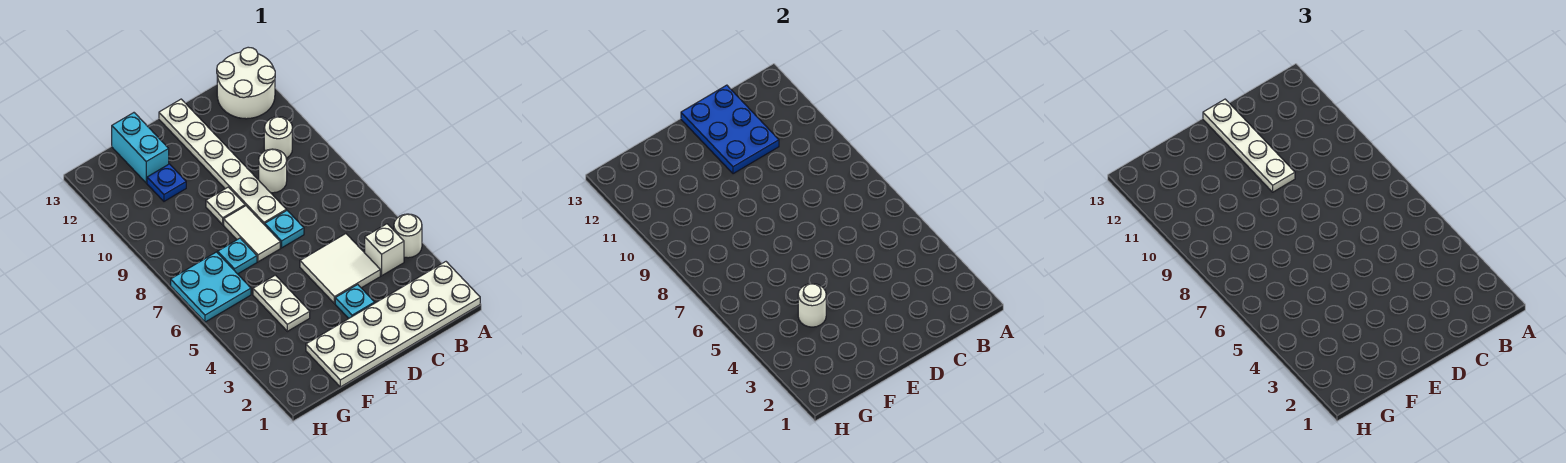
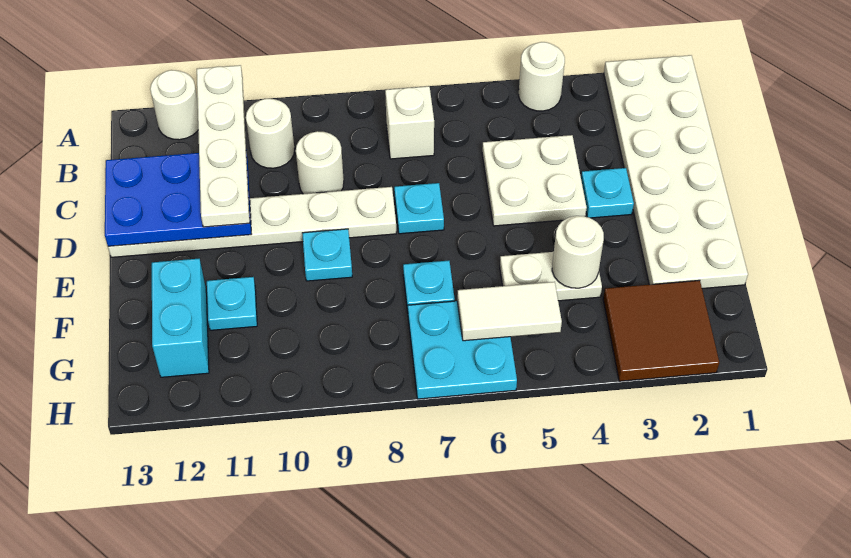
white 2x2 round brick [217,47,275,119] -> white 1x1 round brick [150,70,198,140]
white 1x1 brick [365,224,404,276] -> white 1x1 brick moved to [385,86,434,159]
white 2x2 tile [300,234,380,304] -> white 2x2 plate [482,135,587,226]
white 1x4 plate [1203,99,1295,192] -> white 1x4 plate turned to [197,65,250,227]
white 1x2 tile [224,206,280,262] -> white 1x2 tile moved to [457,282,562,341]
white 1x1 plate [206,187,245,225] -> cyan 1x1 plate [302,229,352,281]
blue 1x1 plate [147,164,186,201] -> cyan 1x1 plate [207,277,257,330]
cyan 1x2 brick [112,113,169,183] -> cyan 1x2 brick turned to [152,259,209,377]
none -> brown 2x2 tile [603,280,719,381]

